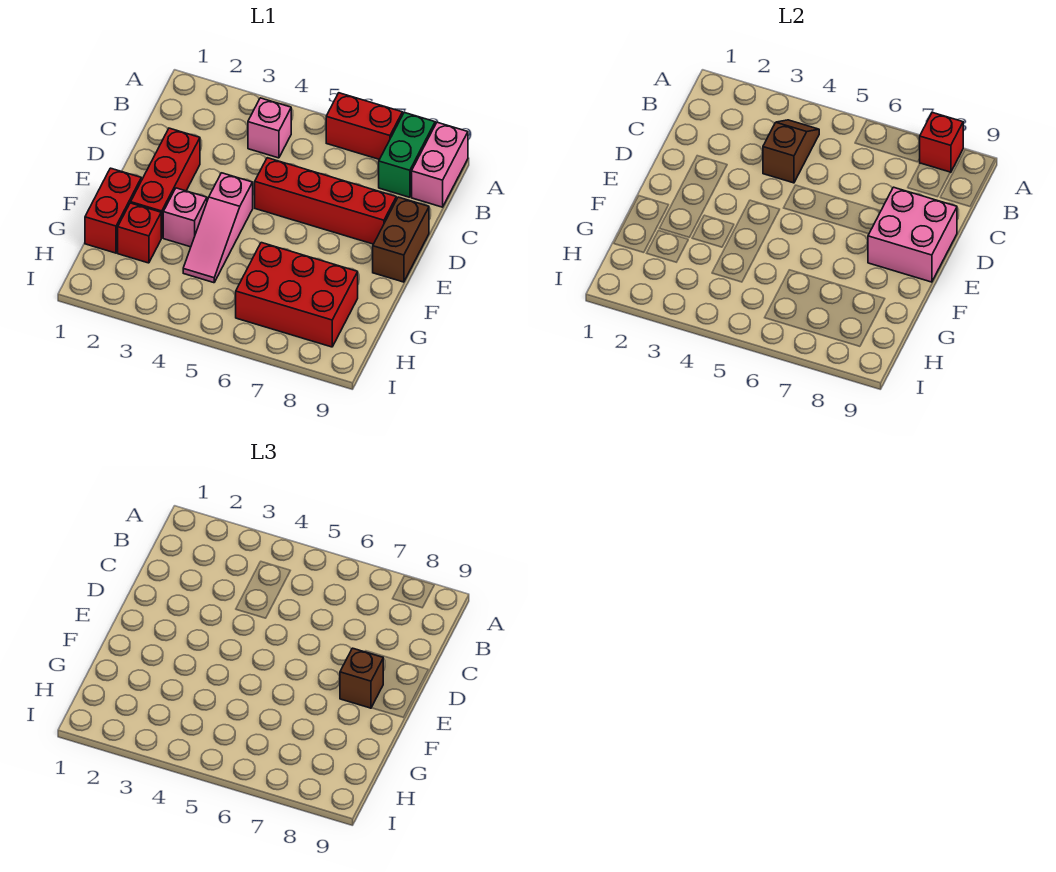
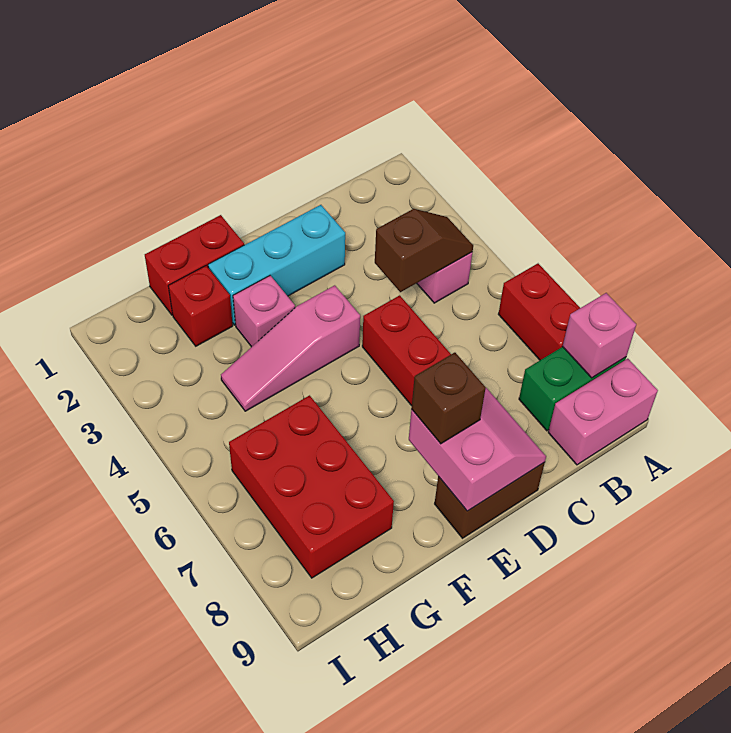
red 1x1 brick [920,113,963,172] -> pink 1x1 brick [562,293,636,378]
red 1x3 brick [131,128,200,238] -> cyan 1x3 brick [208,205,345,325]
pink 2x2 brick [868,187,957,282] -> pink 2x2 slope [409,388,546,511]

